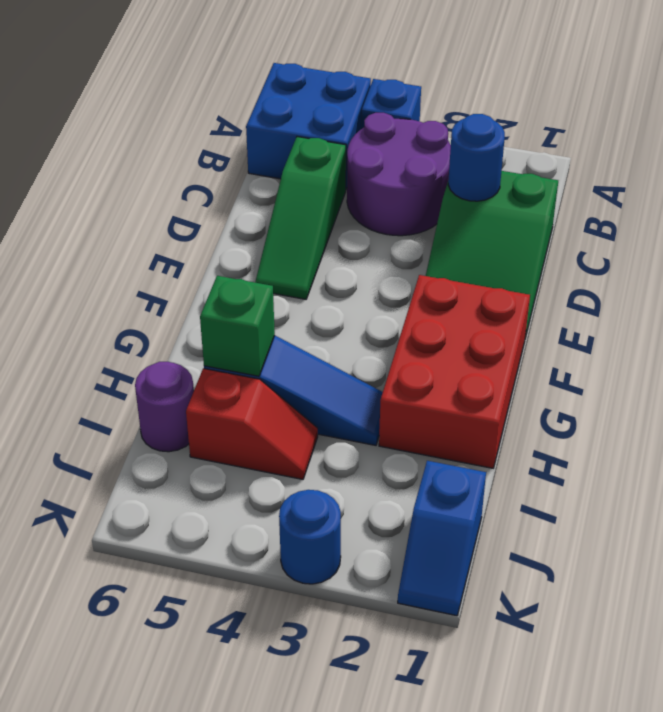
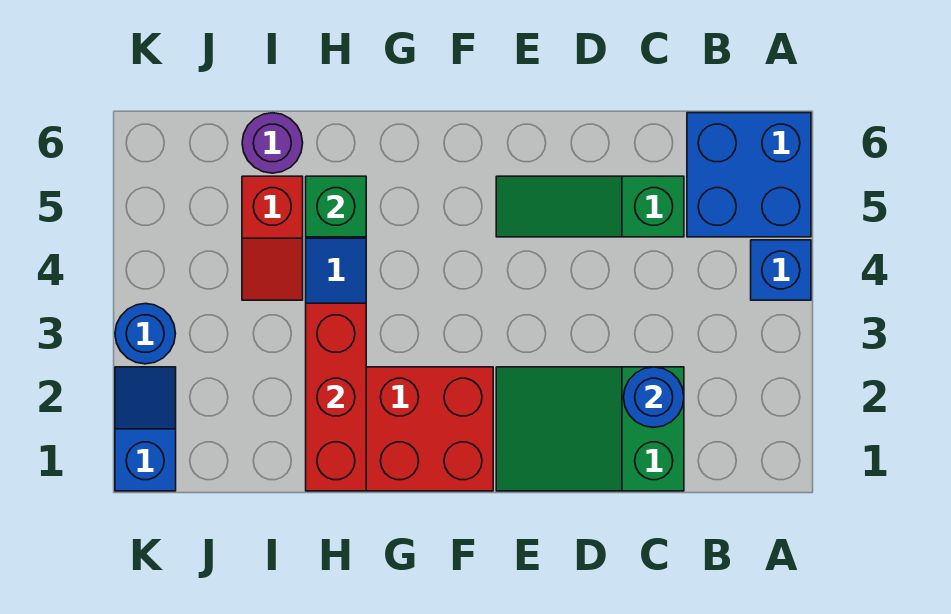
purple 2x2 round brick [347,113,451,236] -> none
none -> red 1x3 brick [306,303,366,491]
blue 1x2 slope [398,461,486,616] -> blue 1x2 slope turned to [115,367,176,491]

